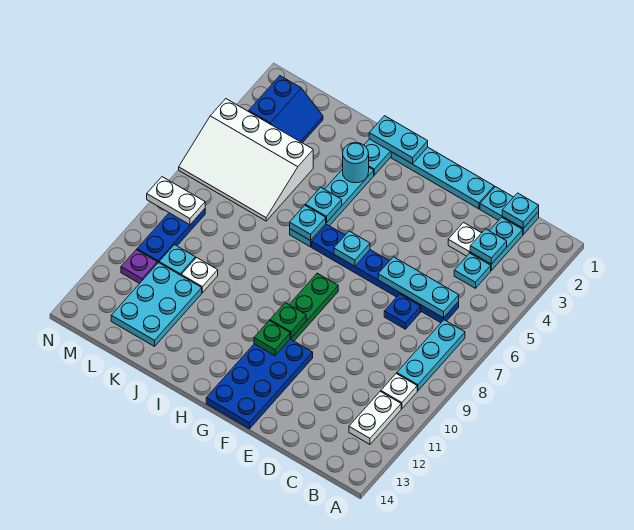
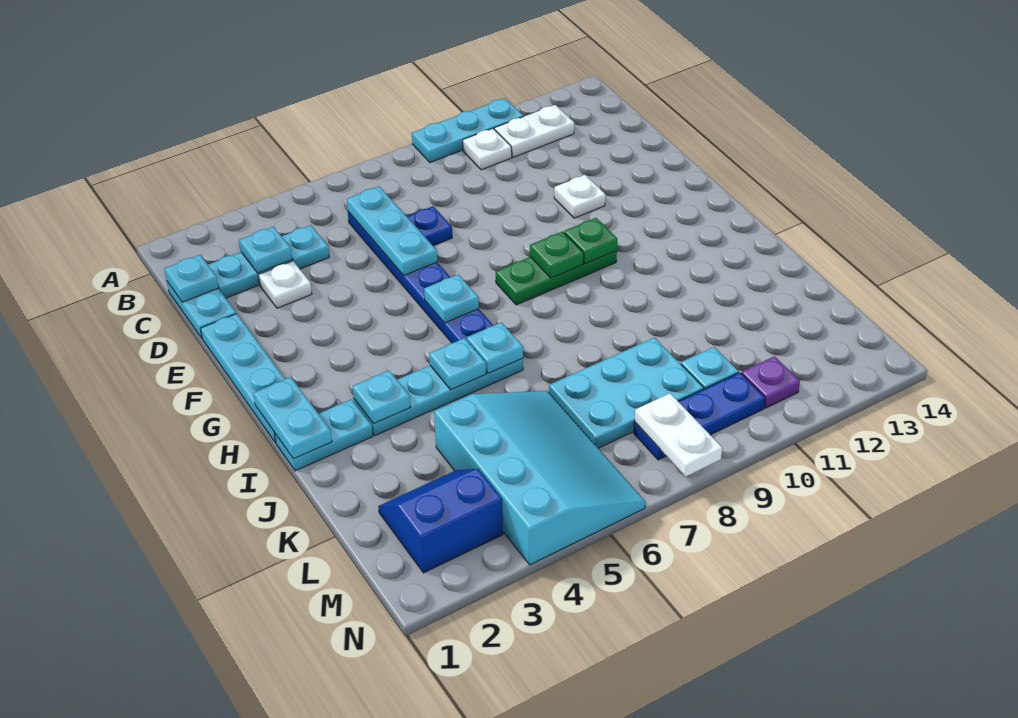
cyan 1x3 plate [397,320,465,391] -> cyan 1x3 plate moved to [412,98,523,162]
blue 2x4 plate [206,339,313,429] -> none
green 1x1 plate [254,321,290,356] -> green 1x1 plate moved to [530,232,584,278]
cyan 1x1 round brick [343,143,369,183] -> cyan 1x1 plate [352,371,410,424]
white 3x4 slope [179,99,313,221] -> cyan 3x4 slope [434,391,645,565]
white 1x1 plate [181,258,218,293] -> white 1x1 plate moved to [554,175,605,218]
cyan 2x3 plate [111,263,202,346] -> cyan 2x3 plate moved to [549,338,704,448]

